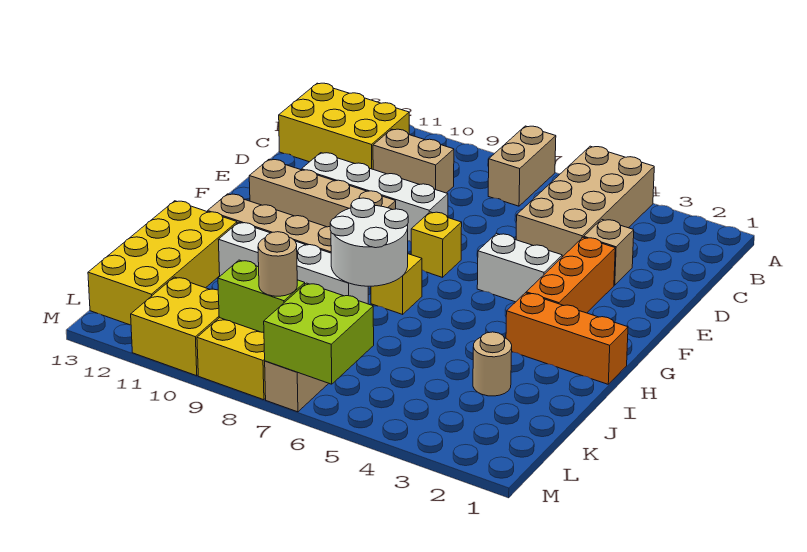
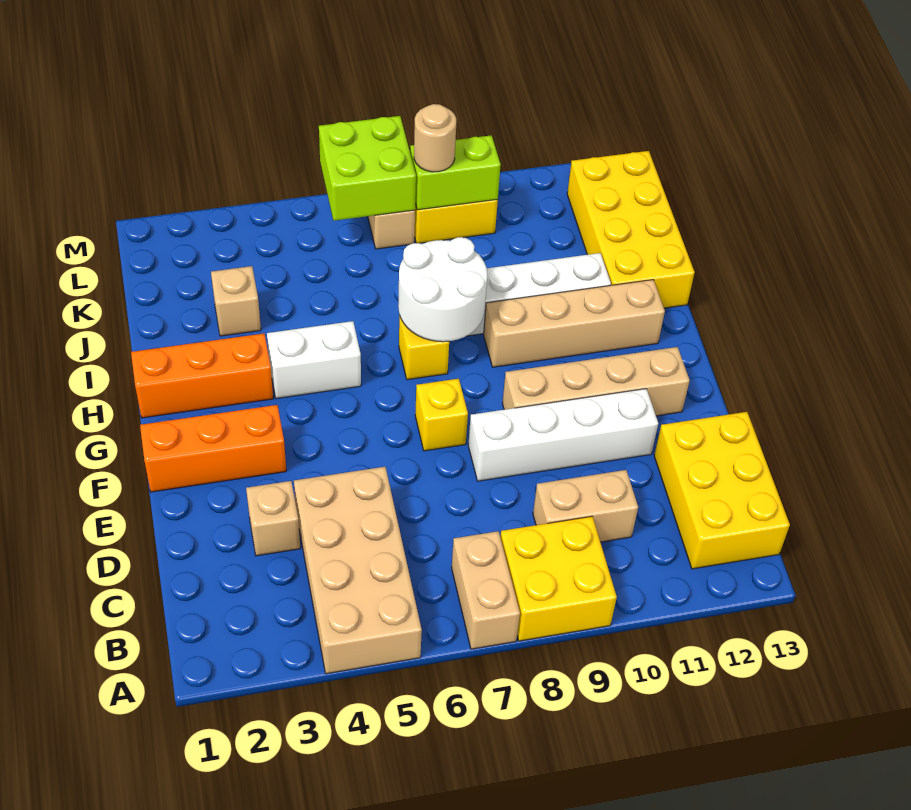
yellow 2x3 brick [279,83,409,169] -> yellow 2x3 brick turned to [654,412,790,569]
orange 1x3 brick [526,237,615,313] -> orange 1x3 brick turned to [140,405,286,492]
white 1x2 brick [477,233,562,302] -> white 1x2 brick moved to [267,321,361,398]
tan 1x1 round brick [473,332,512,396] -> tan 1x1 brick [211,266,261,336]
yellow 2x2 brick [131,277,219,376] -> yellow 2x2 brick moved to [500,516,617,641]

